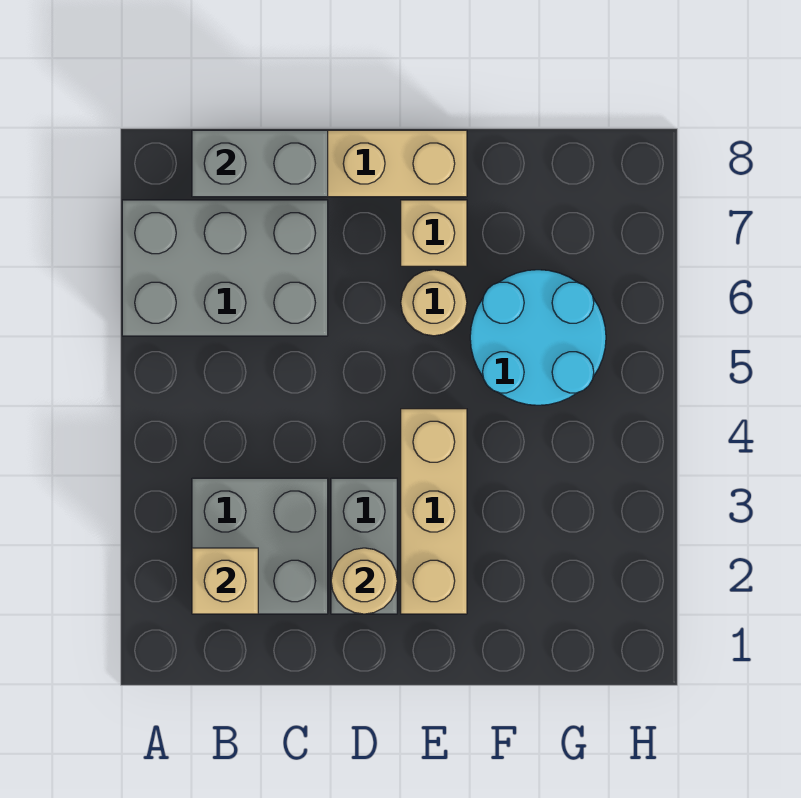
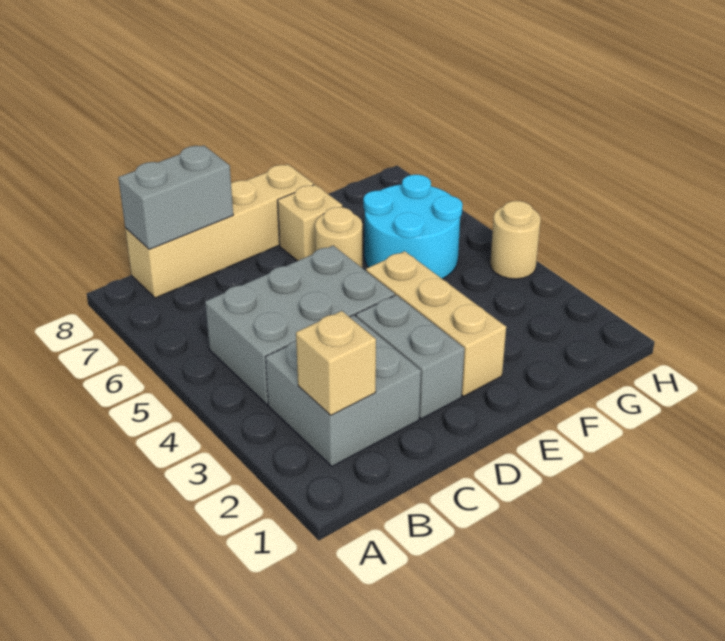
grey 2x3 brick [122,200,328,336] -> grey 2x3 brick moved to [205,246,395,405]
tan 1x1 round brick [331,548,397,614] -> tan 1x1 round brick moved to [490,201,541,279]

